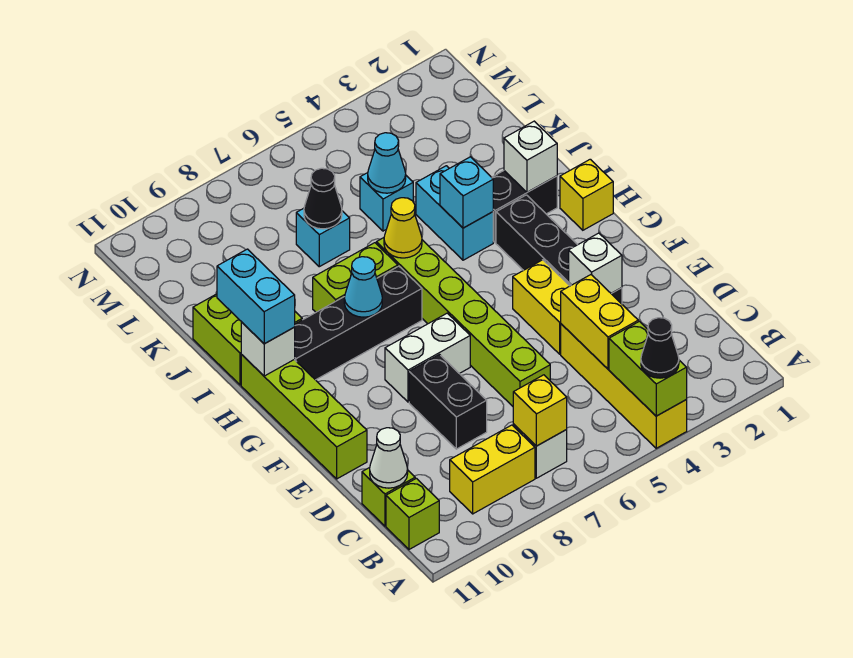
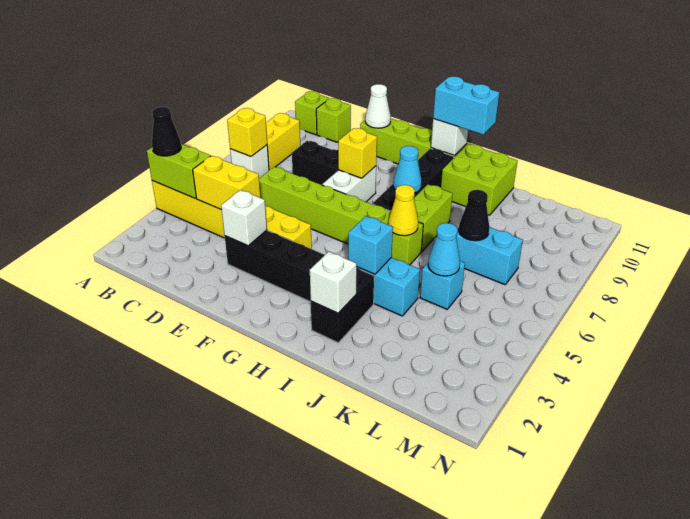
white 1x1 cone [370,428,408,488] -> white 1x1 cone moved to [365,84,391,128]
yellow 1x1 brick [560,159,613,230] -> yellow 1x1 brick moved to [338,128,377,178]
cyan 1x1 brick [296,208,350,267] -> cyan 1x2 brick [456,227,523,285]

